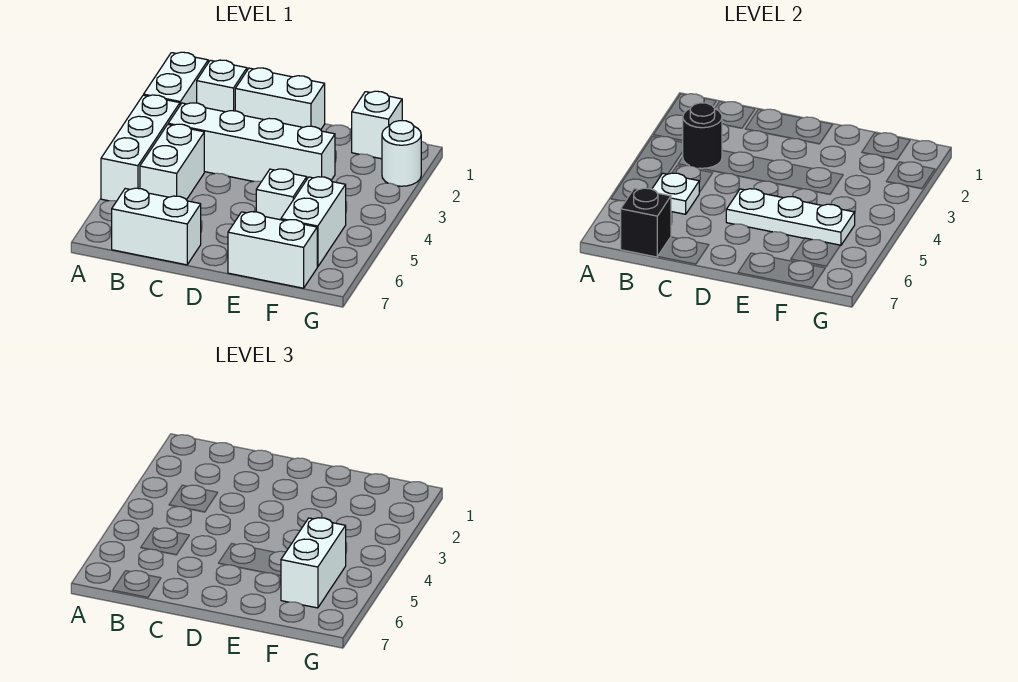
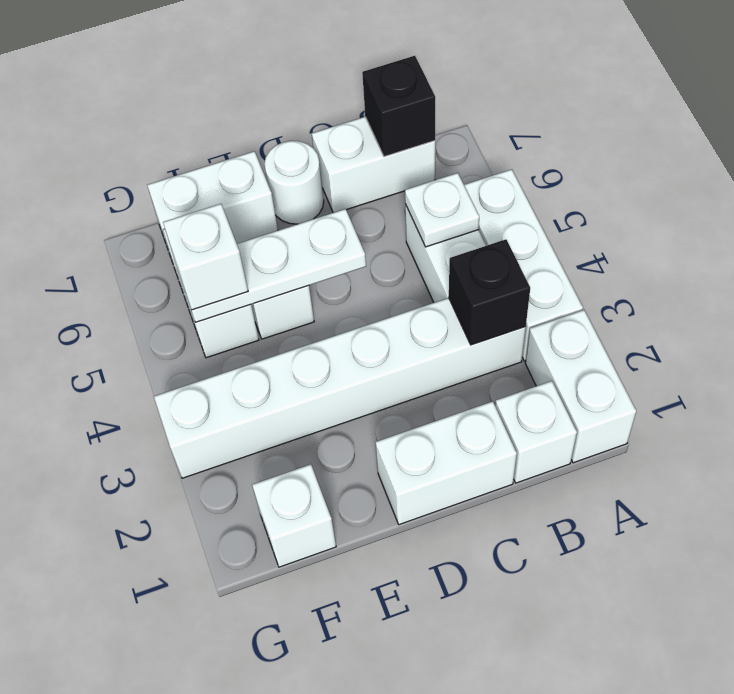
white 1x4 brick [168,103,335,182] -> white 1x6 brick [154,298,526,478]
black 1x1 round brick [682,103,722,168] -> black 1x1 brick [449,239,530,345]
white 1x2 brick [281,518,346,608] -> white 1x1 brick [163,204,248,310]
white 1x1 round brick [382,121,421,186] -> white 1x1 round brick moved to [264,141,324,224]

